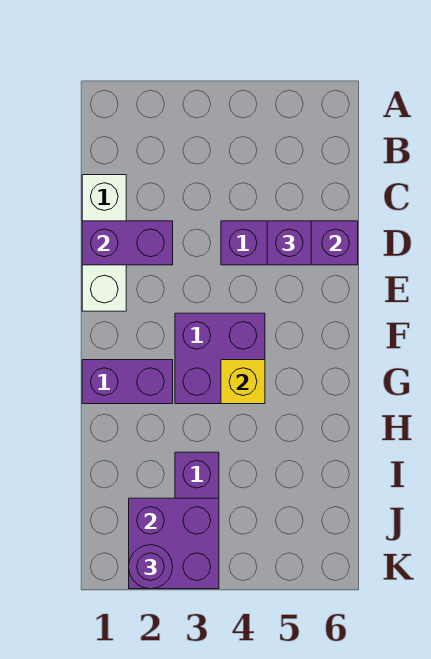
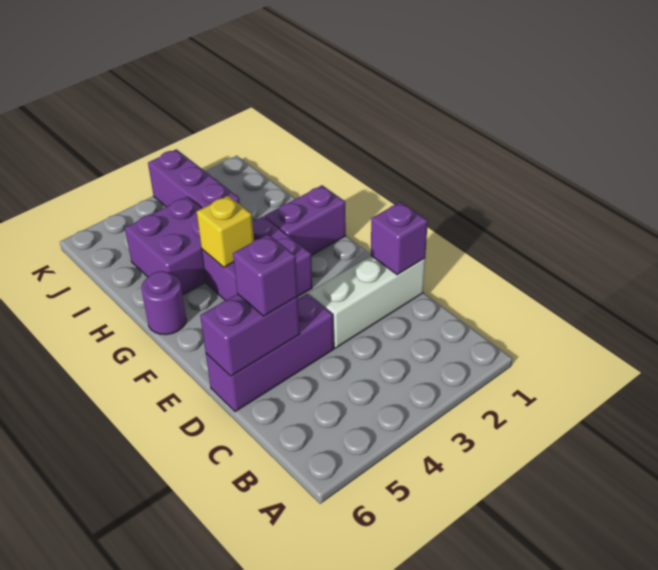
white 1x3 brick [82,175,126,311] -> white 1x3 brick turned to [309,256,425,348]
purple 1x2 brick [82,221,173,265] -> purple 1x1 brick [371,202,428,275]
purple 2x2 brick [129,498,219,589] -> purple 2x2 brick moved to [125,197,206,295]
purple 1x1 round brick [129,545,173,589] -> purple 1x1 round brick moved to [141,271,186,335]

